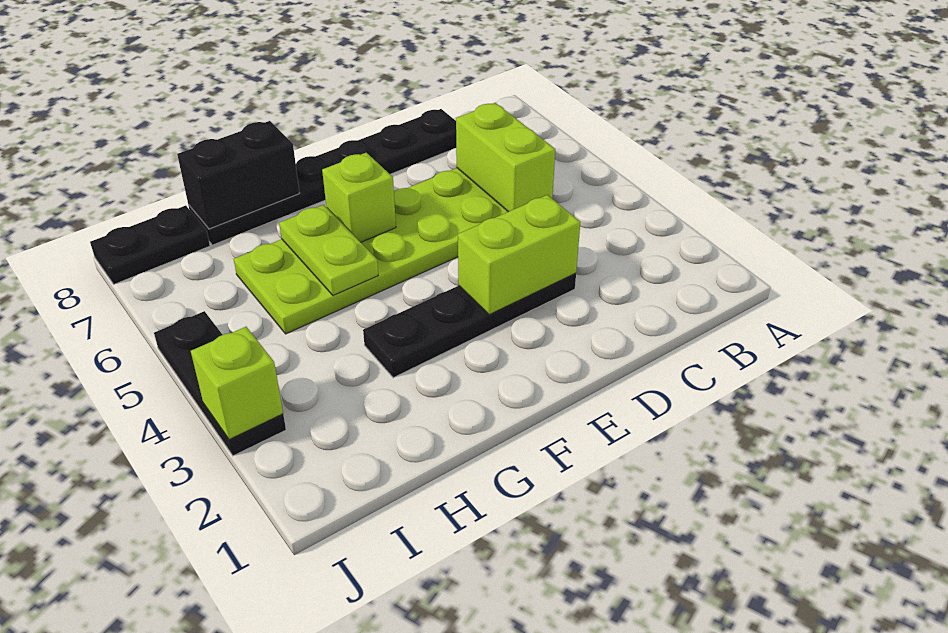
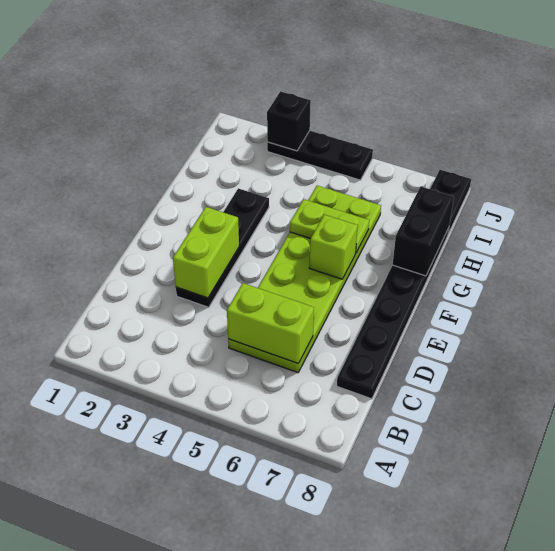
lime 1x1 brick [191,327,283,440] -> black 1x1 brick [267,91,311,151]

